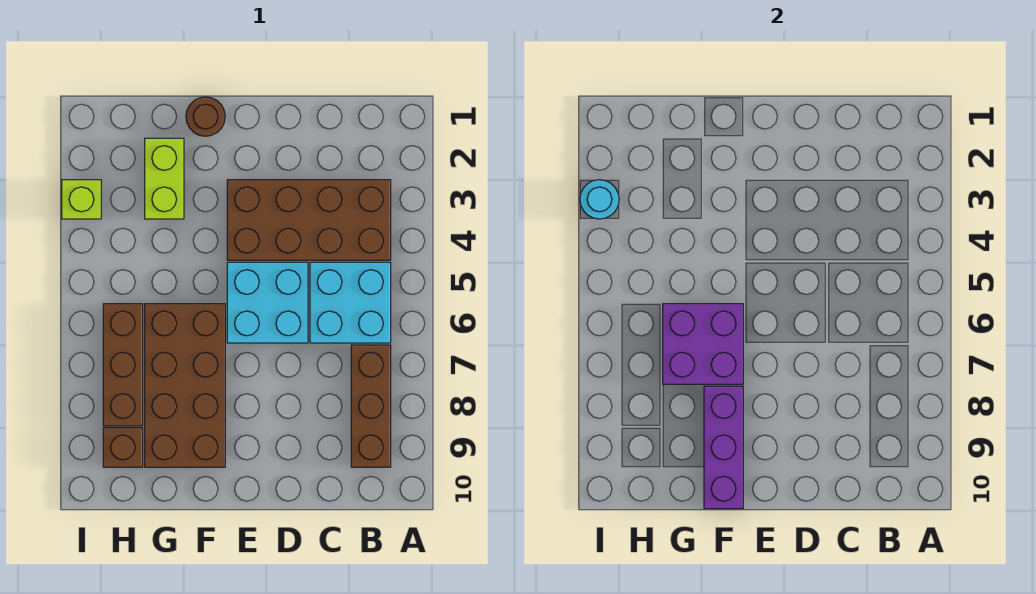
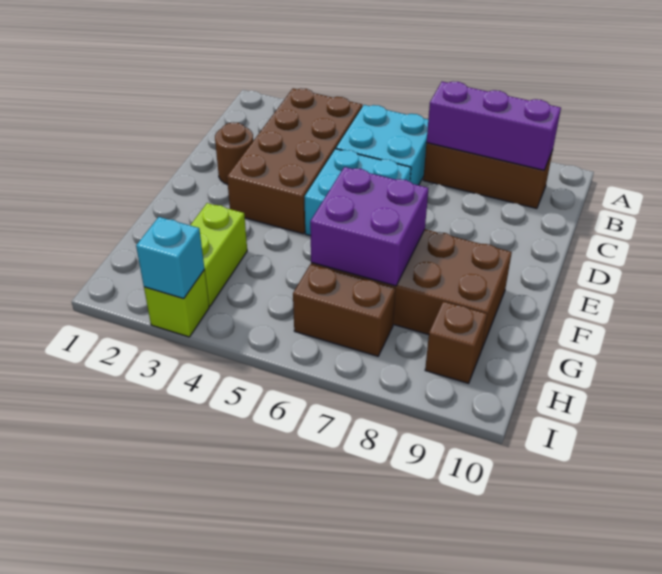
brown 1x1 round brick [186,97,225,136] -> brown 1x1 round brick moved to [215,122,253,184]
purple 1x3 brick [704,386,743,509] -> purple 1x3 brick moved to [426,82,561,170]
lime 1x2 brick [145,138,184,219] -> lime 1x2 brick turned to [190,203,247,306]
brown 1x3 brick [103,304,143,426] -> brown 1x2 brick [293,264,396,356]
cyan 1x1 round brick [580,180,619,219] -> cyan 1x1 brick [136,217,204,299]

